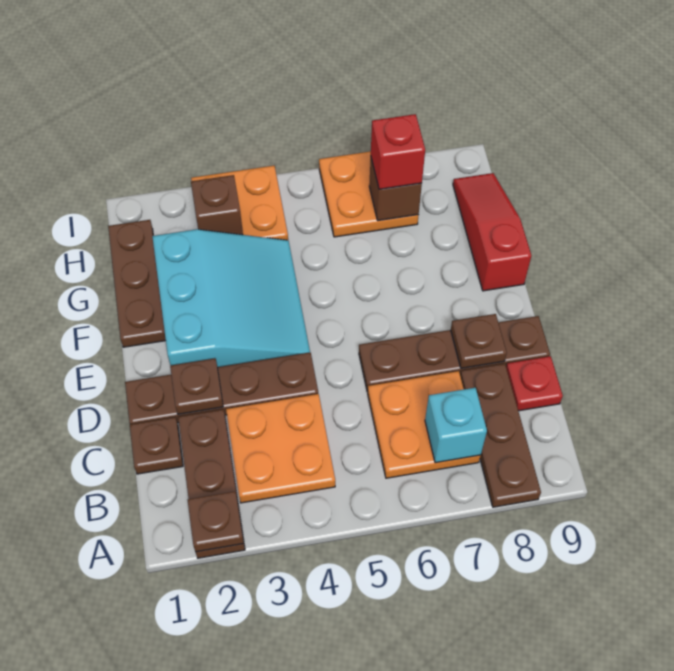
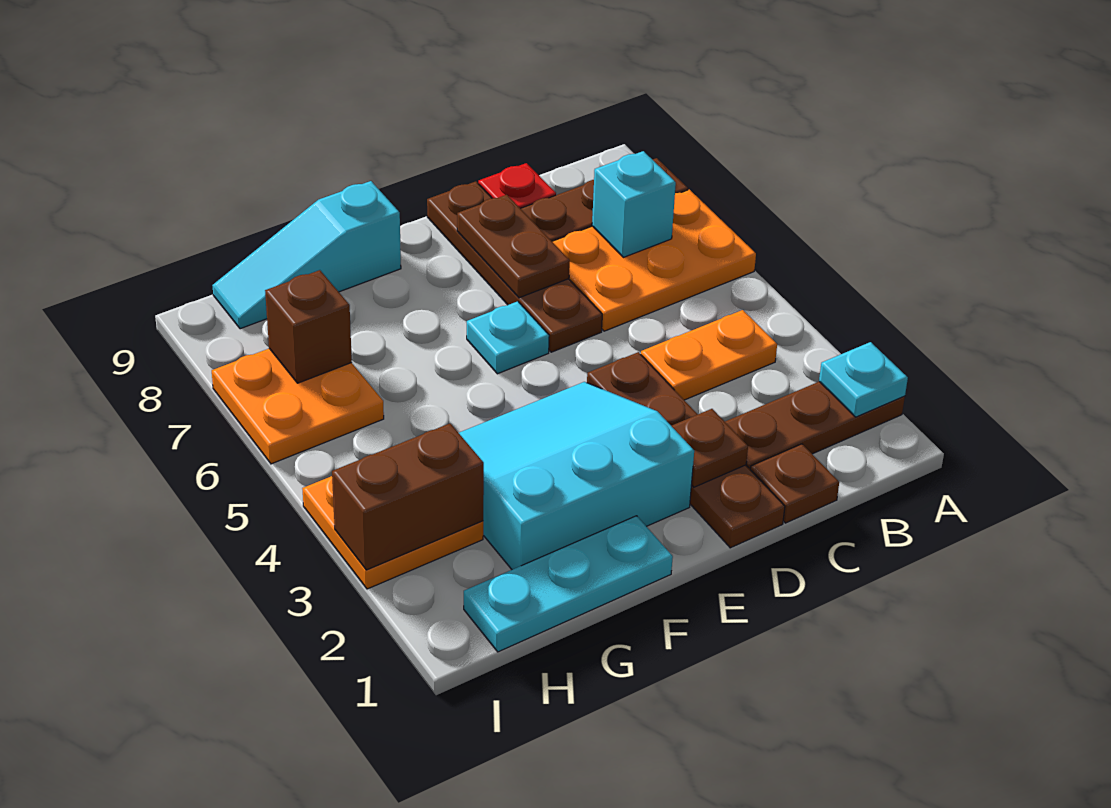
brown 1x1 plate [188,491,244,552] -> cyan 1x1 plate [819,342,908,417]
orange 2x2 plate [226,394,335,503] -> orange 1x2 plate [641,310,777,400]
orange 2x2 plate [368,371,481,478] -> orange 2x3 plate [552,190,756,331]
brown 1x1 plate [451,314,507,368] -> brown 1x2 plate [457,195,570,298]
none -> cyan 1x1 plate [467,301,549,374]
brown 1x3 plate [108,220,166,347] -> cyan 1x3 plate [464,516,673,652]
red 1x3 slope [453,173,531,291] -> cyan 1x3 slope [212,181,401,329]
brown 1x1 brick [191,175,243,235] -> brown 1x2 brick [332,423,484,570]
red 1x1 brick [371,114,425,189] -> none

